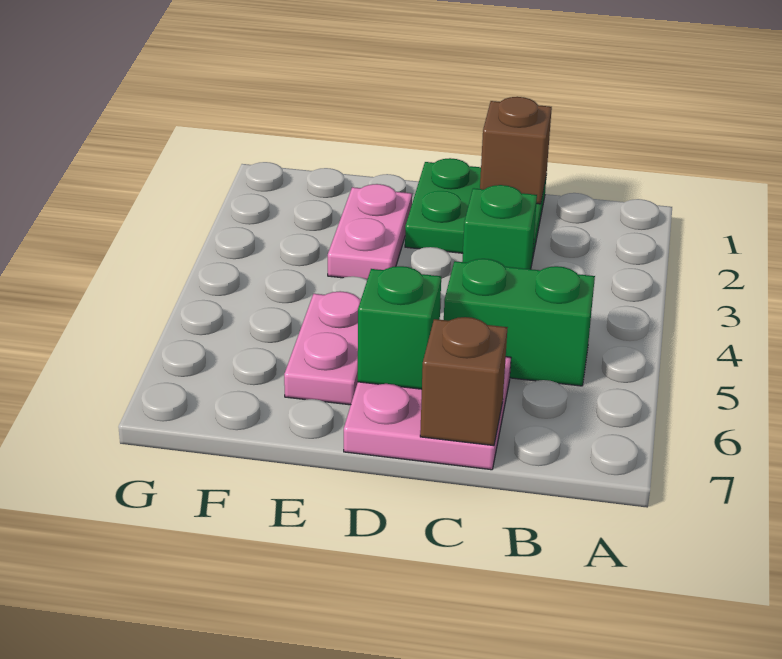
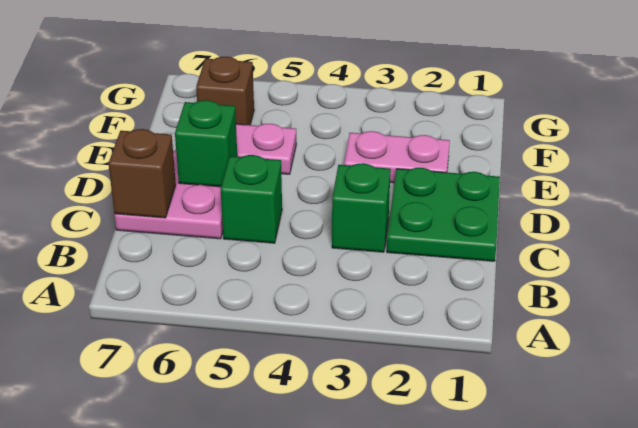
green 1x2 brick [444,259,595,386] -> green 1x1 brick [221,155,282,243]
brown 1x1 brick [480,97,552,204] -> brown 1x1 brick moved to [196,57,254,125]

